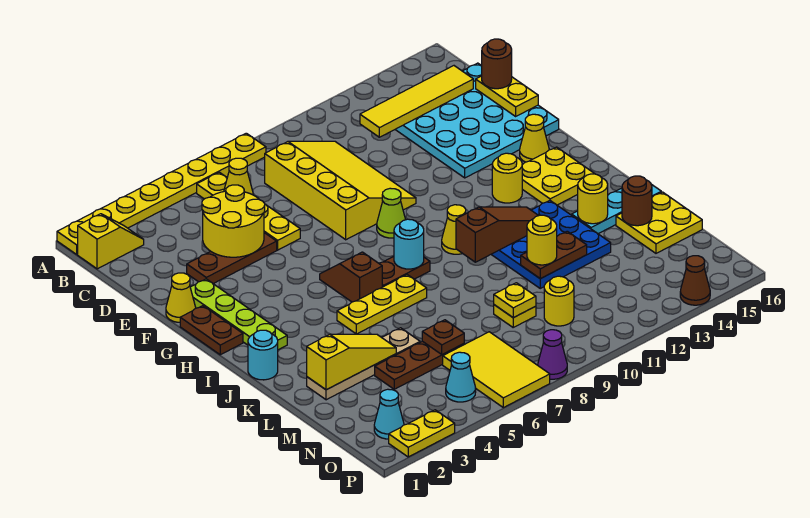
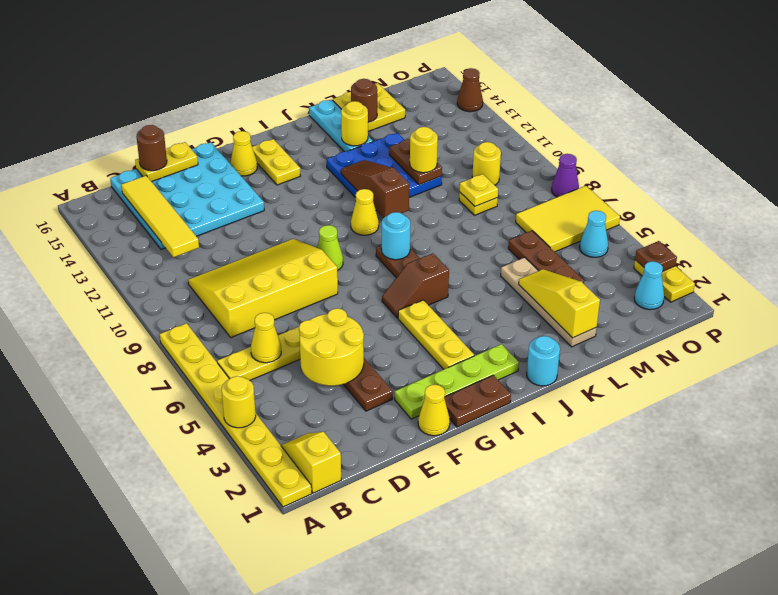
yellow 1x1 round brick [492,153,522,203] -> yellow 1x1 round brick moved to [222,376,256,428]
yellow 2x2 plate [522,147,595,205] -> yellow 1x2 plate [252,139,300,185]
yellow 1x3 plate [337,275,427,334] -> yellow 1x3 plate moved to [398,300,474,369]
brown 1x1 plate [422,320,464,355] -> brown 1x1 plate moved to [635,241,677,272]

